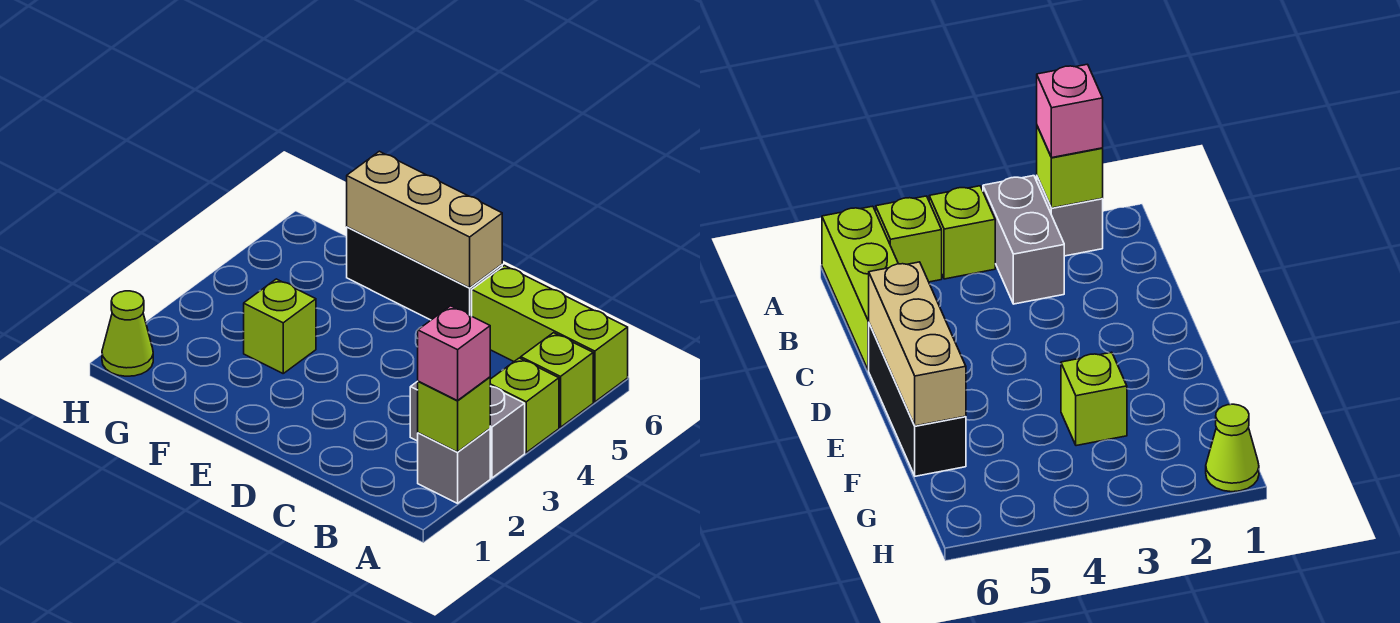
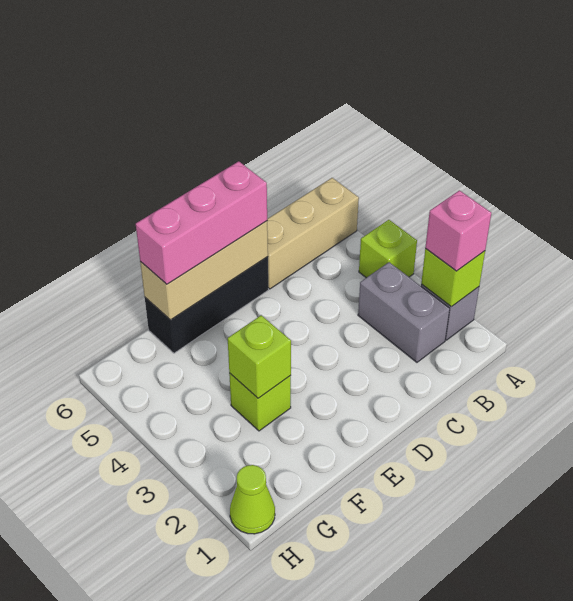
grey 1x2 brick [410,381,525,478] -> grey 1x2 brick turned to [358,262,450,362]
lime 1x1 brick [521,333,593,427] -> lime 1x1 brick moved to [228,315,291,398]
lime 1x3 brick [472,266,628,402] -> tan 1x3 brick [267,178,359,289]
none -> pink 1x3 brick [136,161,267,284]

